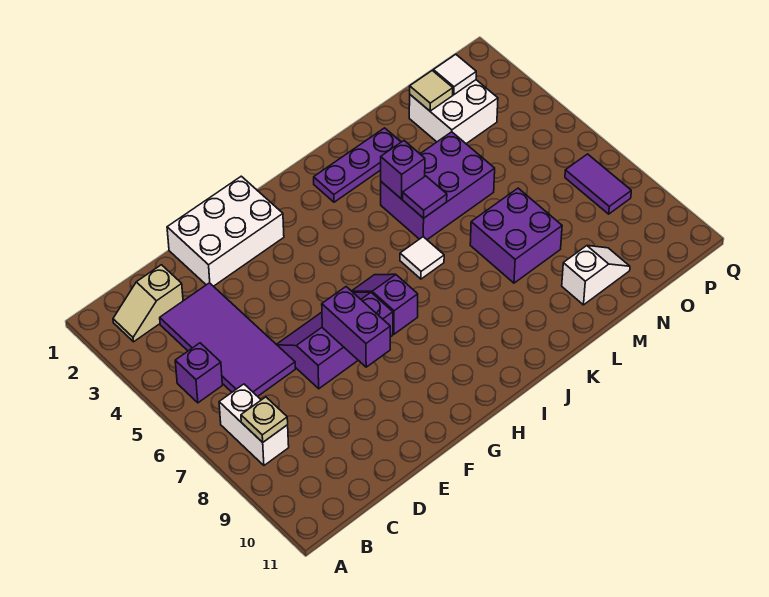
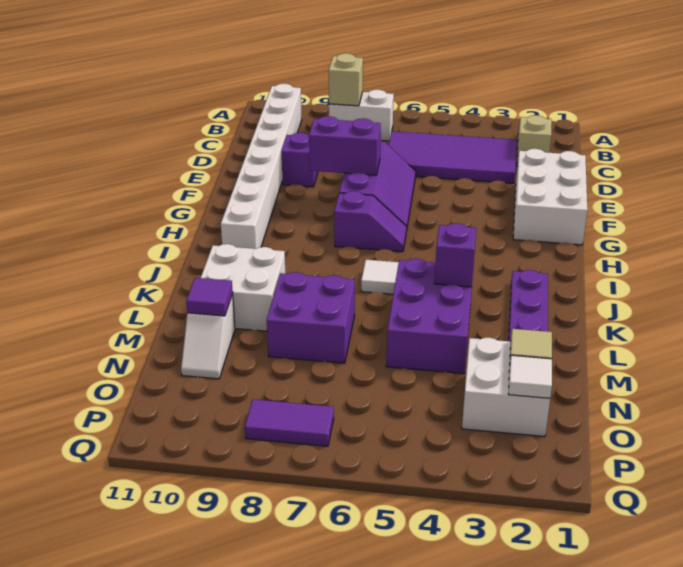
purple 1x1 brick [175,343,222,403] -> purple 1x1 brick moved to [282,133,318,187]
tan 1x1 plate [241,397,288,442] -> tan 1x1 brick [329,53,363,106]
none -> white 1x8 brick [221,84,302,249]
purple 1x1 tile [403,176,447,218] -> purple 1x1 tile moved to [186,278,233,316]
none -> white 2x2 brick [201,244,285,331]

